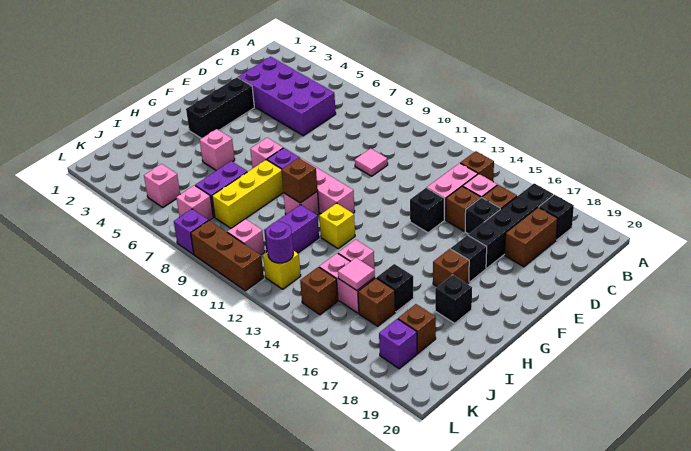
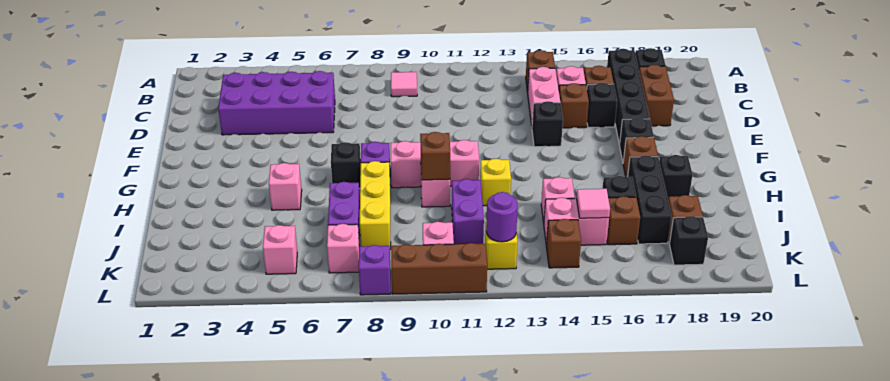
pink 1x1 tile [355,148,388,176] -> pink 1x1 tile moved to [391,72,417,97]
black 1x3 brick [186,77,254,138] -> black 1x3 brick moved to [628,155,672,244]
pink 1x1 brick [250,138,283,169] -> black 1x1 brick [331,142,361,188]
purple 1x1 brick [379,319,417,369] -> black 1x1 brick [669,216,708,265]

